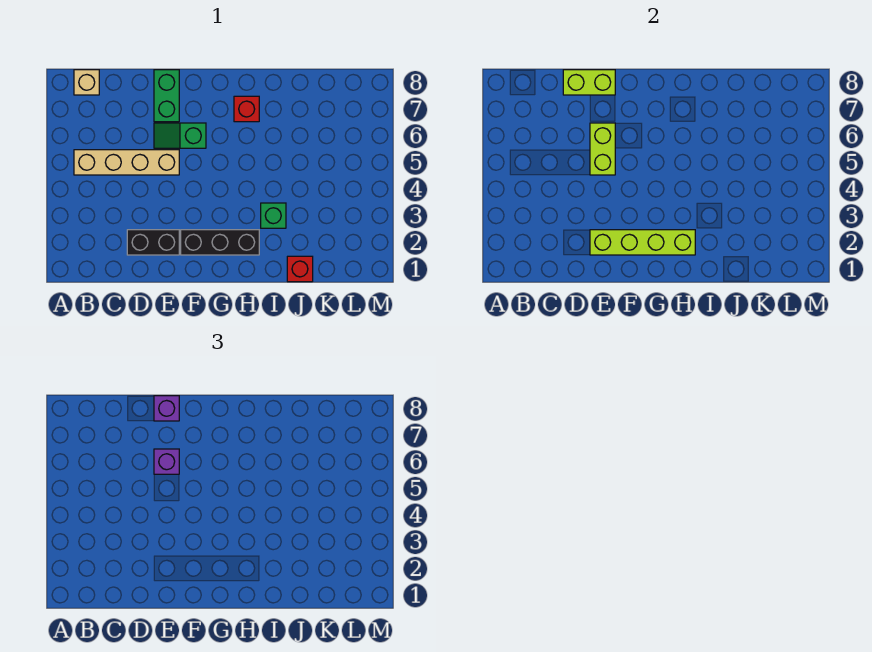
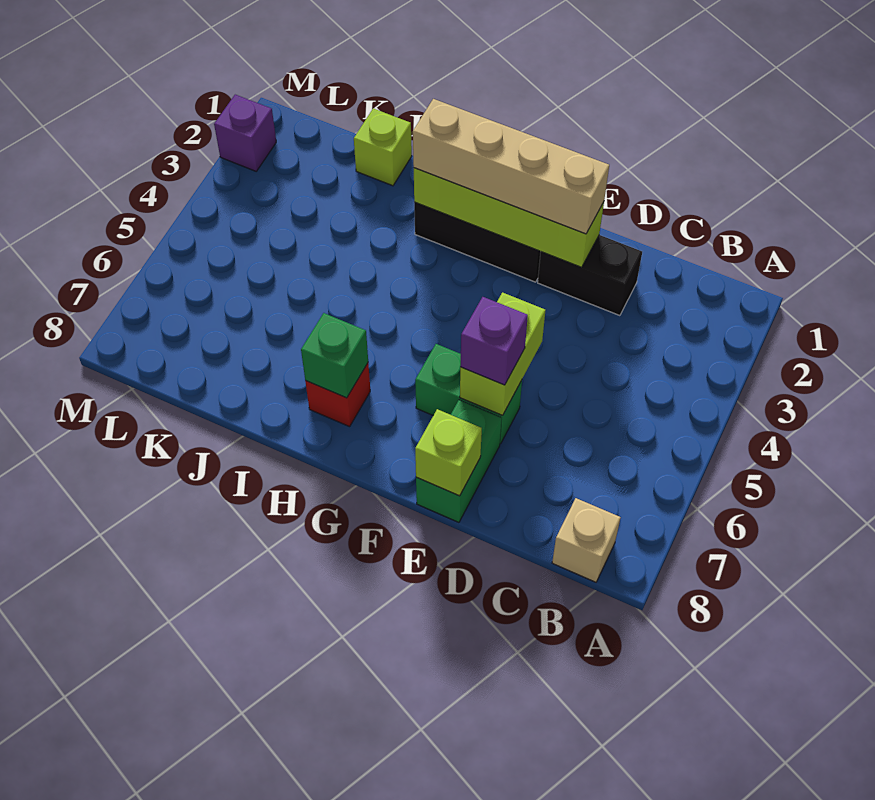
tan 1x4 brick [74,150,179,175] -> tan 1x4 brick moved to [413,99,609,234]
lime 1x2 brick [563,70,615,95] -> lime 1x1 brick [415,409,482,496]
green 1x2 slope [154,123,206,148] -> green 1x2 brick [415,344,522,444]
purple 1x1 brick [154,396,179,421] -> purple 1x1 brick moved to [214,95,276,171]
green 1x1 brick [261,203,286,228] -> green 1x1 brick moved to [301,313,368,398]
red 1x1 brick [287,256,313,282] -> lime 1x1 brick [354,108,412,186]

